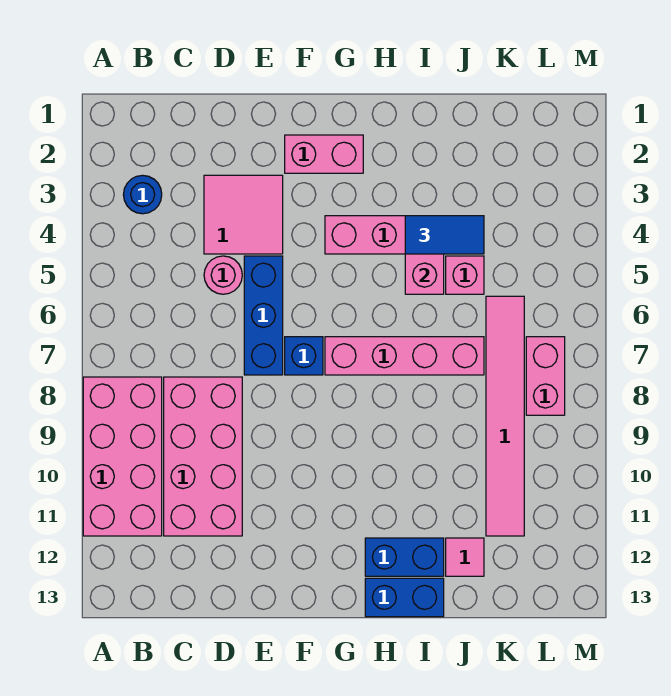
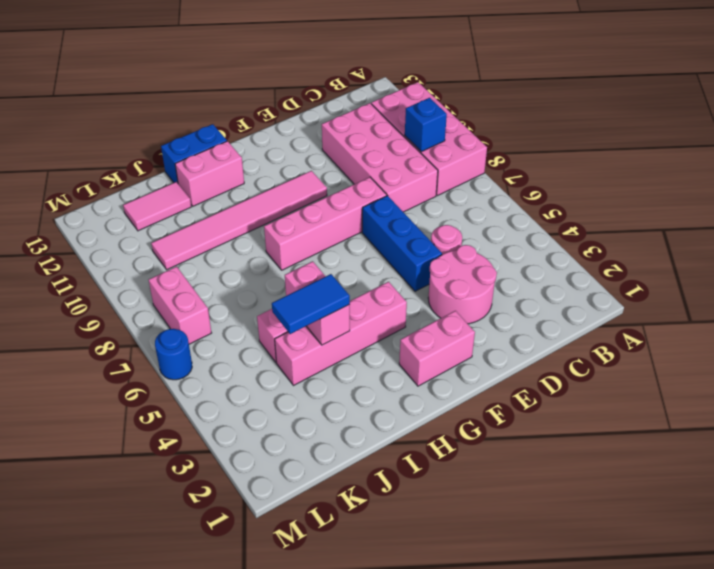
blue 1x1 round brick [123,175,162,214] -> blue 1x1 round brick moved to [155,329,192,380]
pink 2x2 tile [204,175,283,254] -> pink 2x2 round brick [428,245,497,324]
blue 1x1 brick [285,337,323,375] -> blue 1x1 brick moved to [405,98,447,152]
pink 1x4 brick [325,337,484,375] -> pink 1x4 brick moved to [264,177,387,270]
blue 1x2 brick [365,538,444,576] -> pink 1x2 brick [175,141,244,206]
pink 1x1 tile [446,538,484,576] -> pink 1x2 tile [123,182,191,231]
pink 1x6 tile [486,296,524,536] -> pink 1x6 tile turned to [151,171,327,270]

